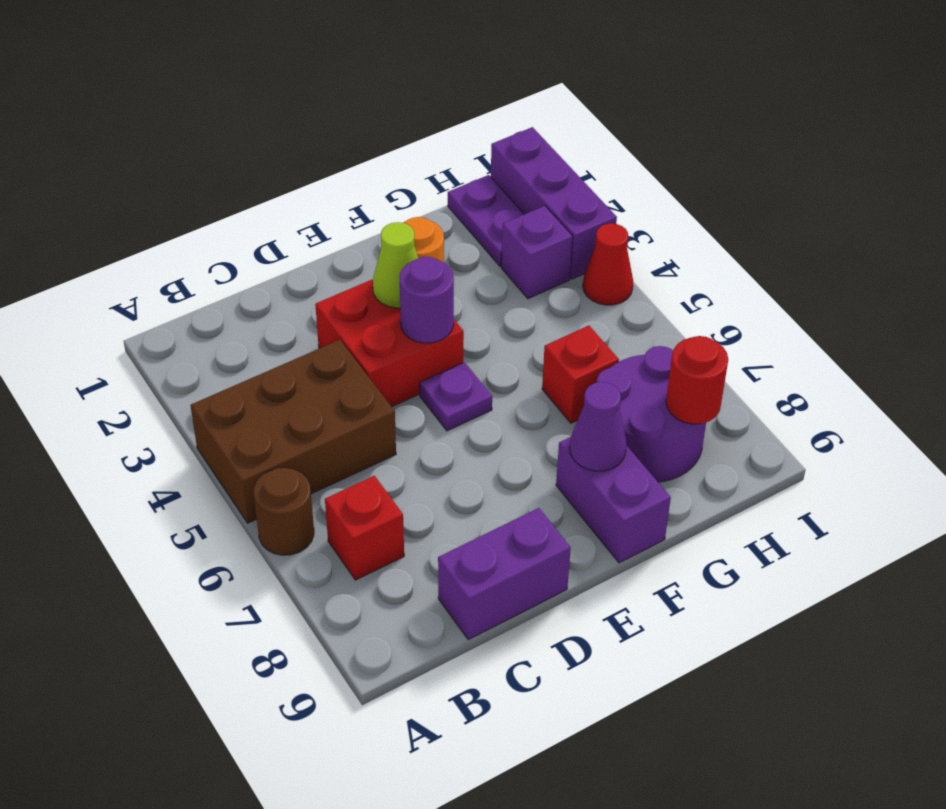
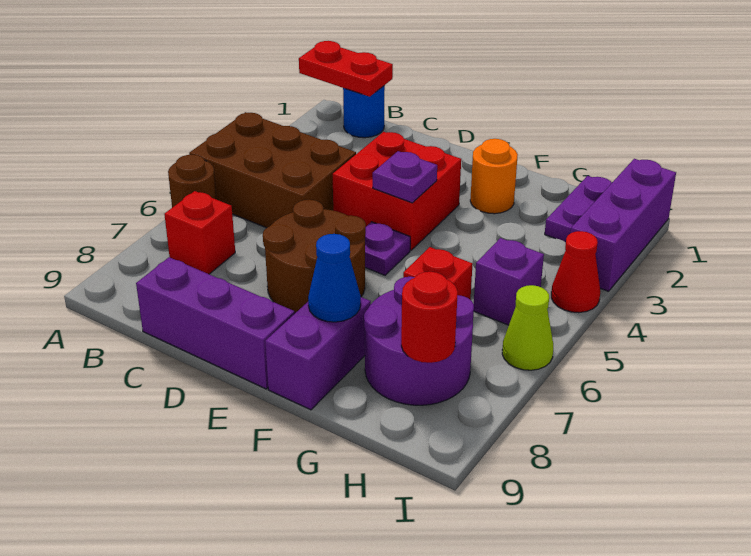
none -> red 1x2 plate [299,41,393,97]
none -> blue 1x1 round brick [343,85,385,138]
purple 1x2 brick [438,508,571,640] -> purple 1x3 brick [136,257,295,389]
none -> brown 2x2 round brick [263,200,366,313]
lime 1x1 cone [373,222,418,308] -> lime 1x1 cone moved to [502,285,553,370]
purple 1x1 round brick [400,257,454,343] -> purple 1x1 plate [373,151,437,203]
purple 1x1 cone [570,382,627,471] -> blue 1x1 cone [308,234,361,322]
purple 1x1 brick [501,206,573,299] -> purple 1x1 brick moved to [474,238,544,325]

